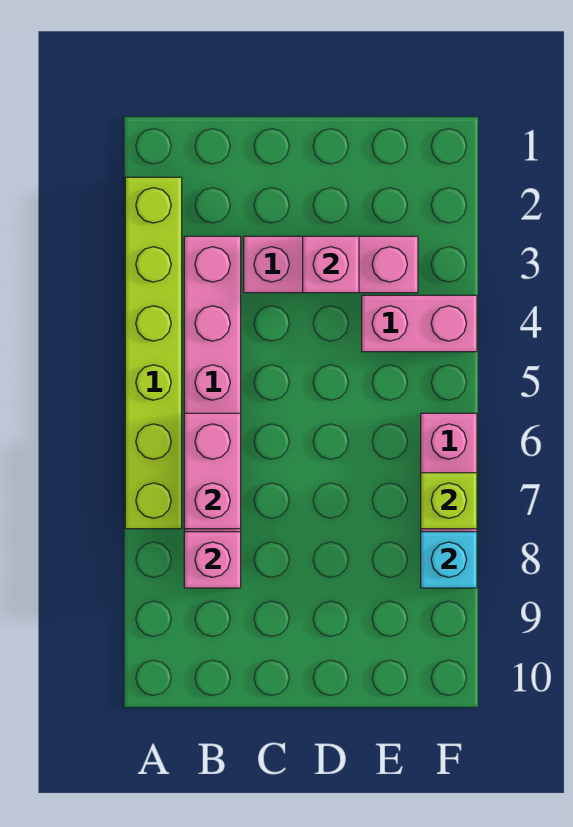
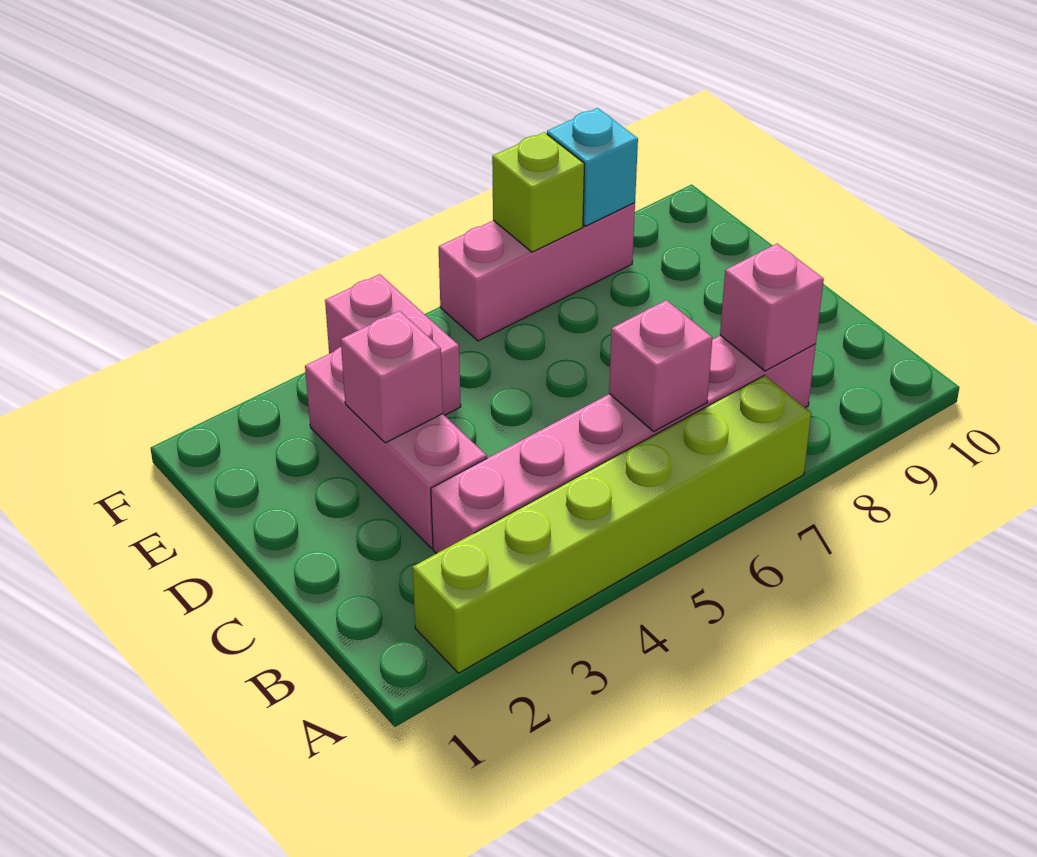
pink 1x2 brick [184,413,241,529] -> pink 1x1 brick [609,300,712,432]

